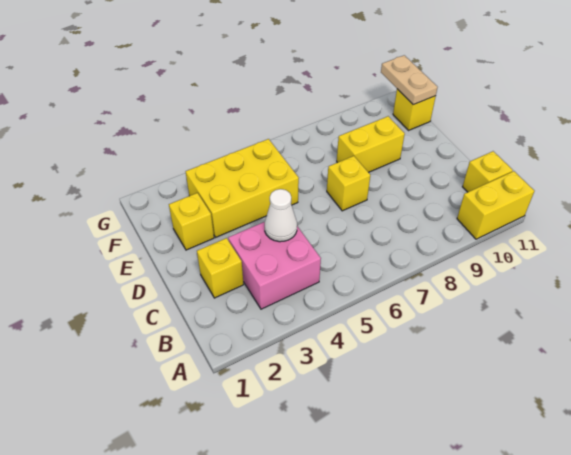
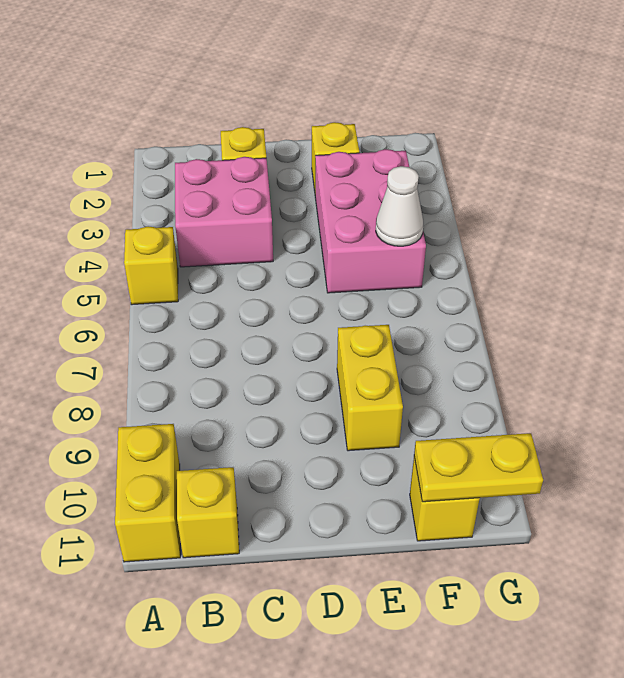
white 1x1 cone [265,189,297,242] -> white 1x1 cone moved to [376,166,423,246]
yellow 1x1 brick [327,156,370,211] -> yellow 1x1 brick moved to [124,226,178,305]
yellow 2x3 brick [186,139,299,237] -> pink 2x3 brick [315,149,426,293]
tan 1x2 plate [381,55,438,105] -> yellow 1x2 plate [414,433,543,502]

